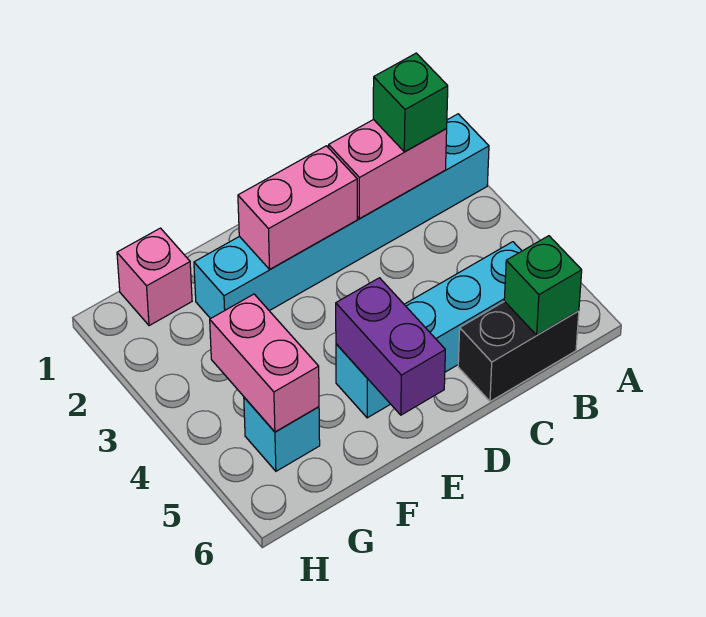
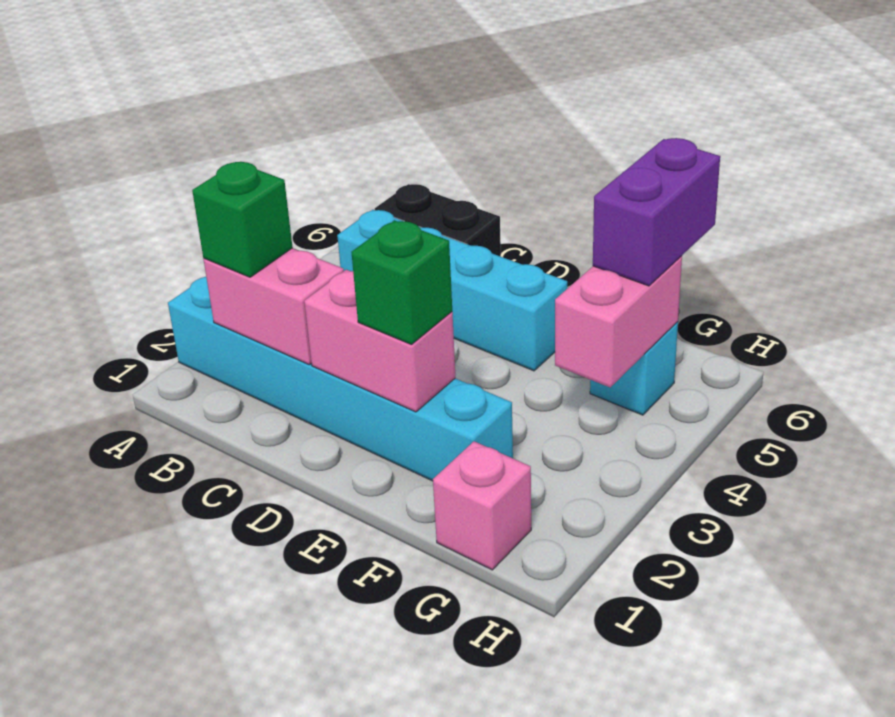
green 1x1 brick [504,236,582,335] -> green 1x1 brick moved to [351,220,452,344]
purple 1x2 brick [336,278,445,415] -> purple 1x2 brick moved to [593,138,720,286]

